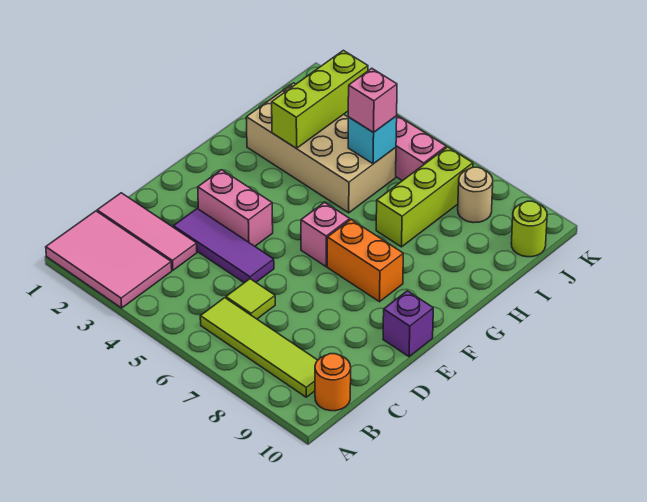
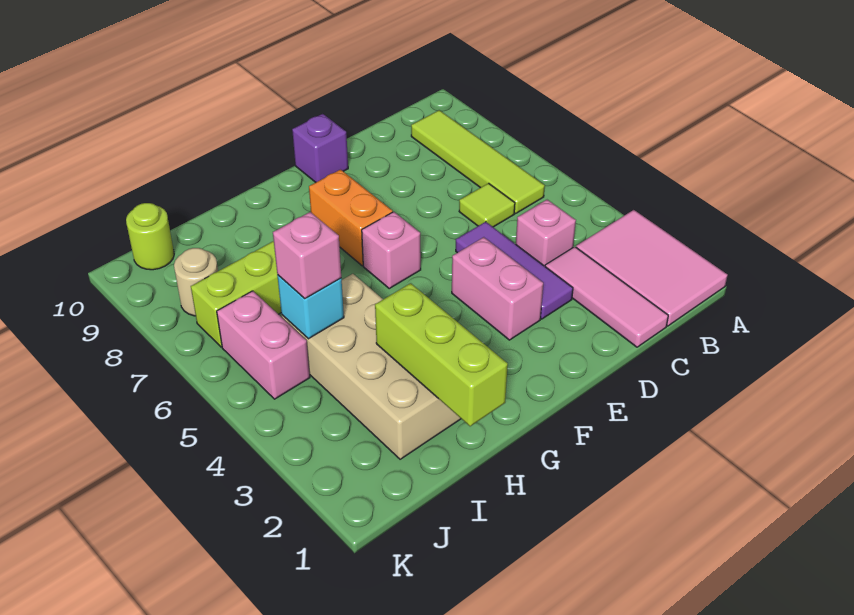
orange 1x1 round brick [315,354,351,411] -> none
none -> pink 1x1 brick [516,200,576,266]
lime 1x3 brick [272,50,368,148] -> lime 1x3 brick turned to [375,283,508,426]

